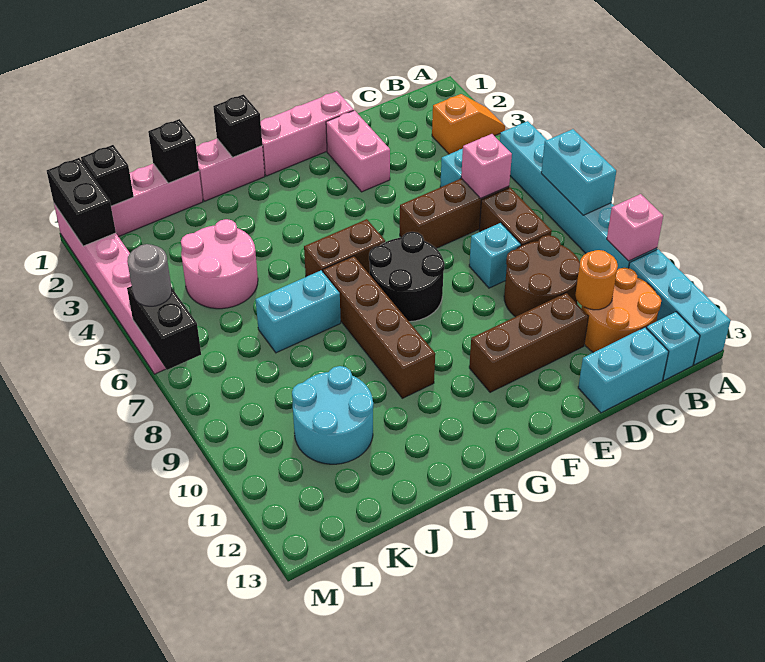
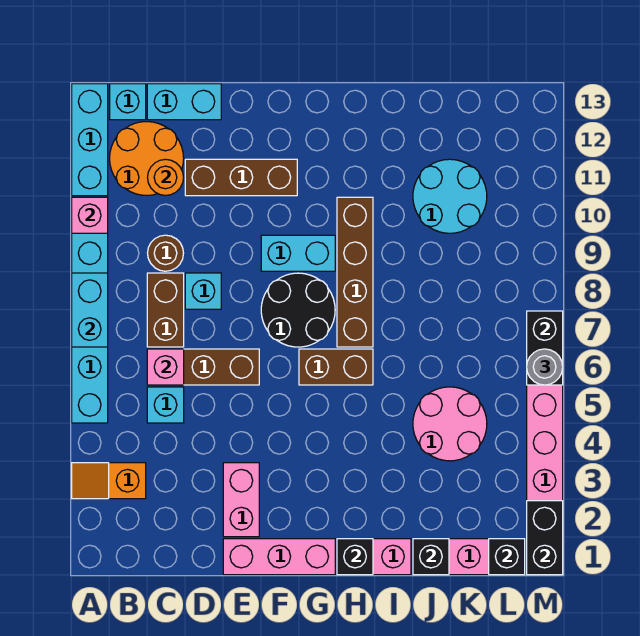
brown 2x2 round brick [504,235,580,317] -> brown 1x1 round brick [148,235,184,271]
cyan 1x2 brick [256,271,341,353] -> cyan 1x2 brick moved to [261,235,335,271]

